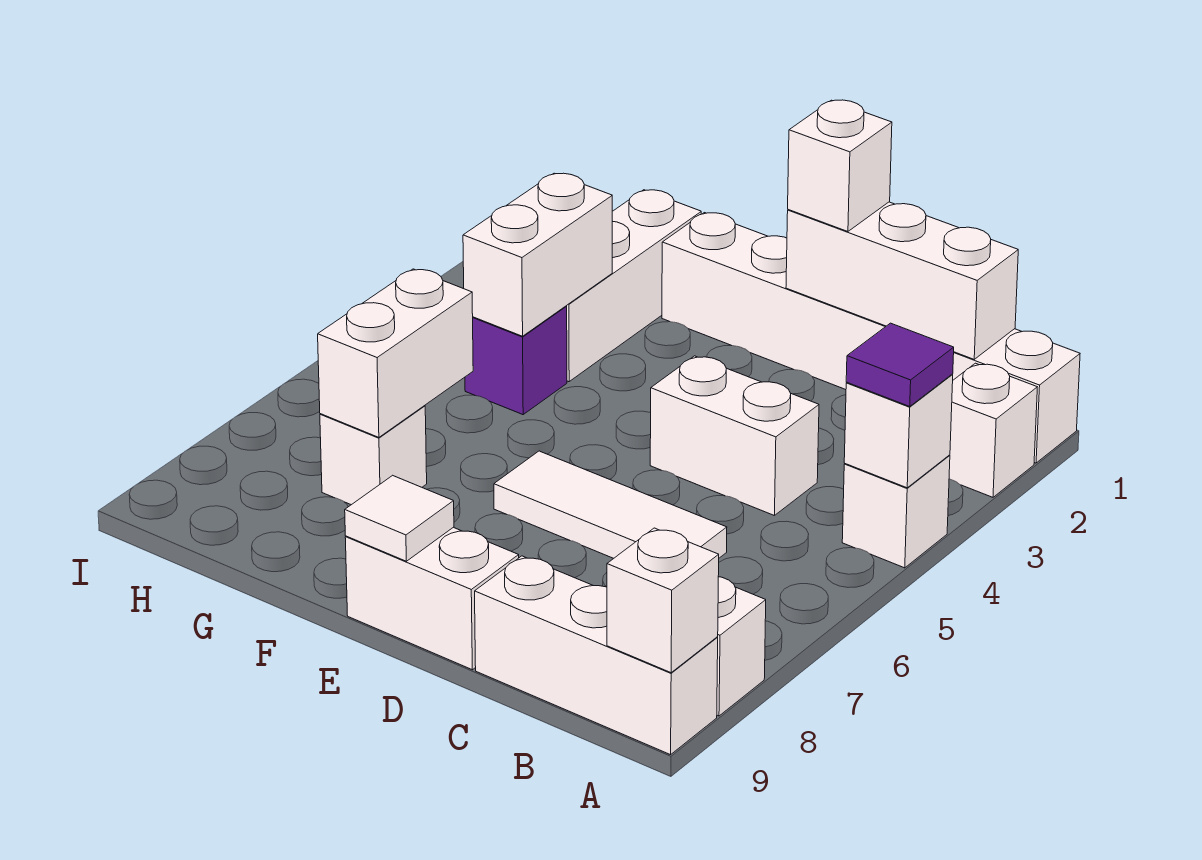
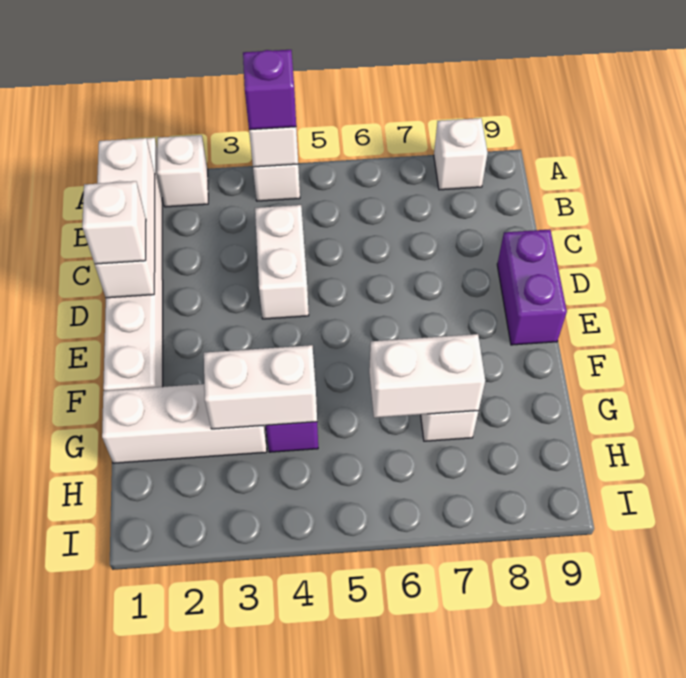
purple 1x1 tile [846,323,954,406] -> purple 1x1 brick [243,50,296,130]
white 1x3 brick [475,556,718,755] -> none
white 1x1 brick [607,528,719,673] -> none
white 1x3 tile [494,451,727,558] -> none
white 1x2 brick [345,527,519,670] -> purple 1x2 brick [497,229,567,345]
white 1x1 tile [345,475,454,561] -> none

